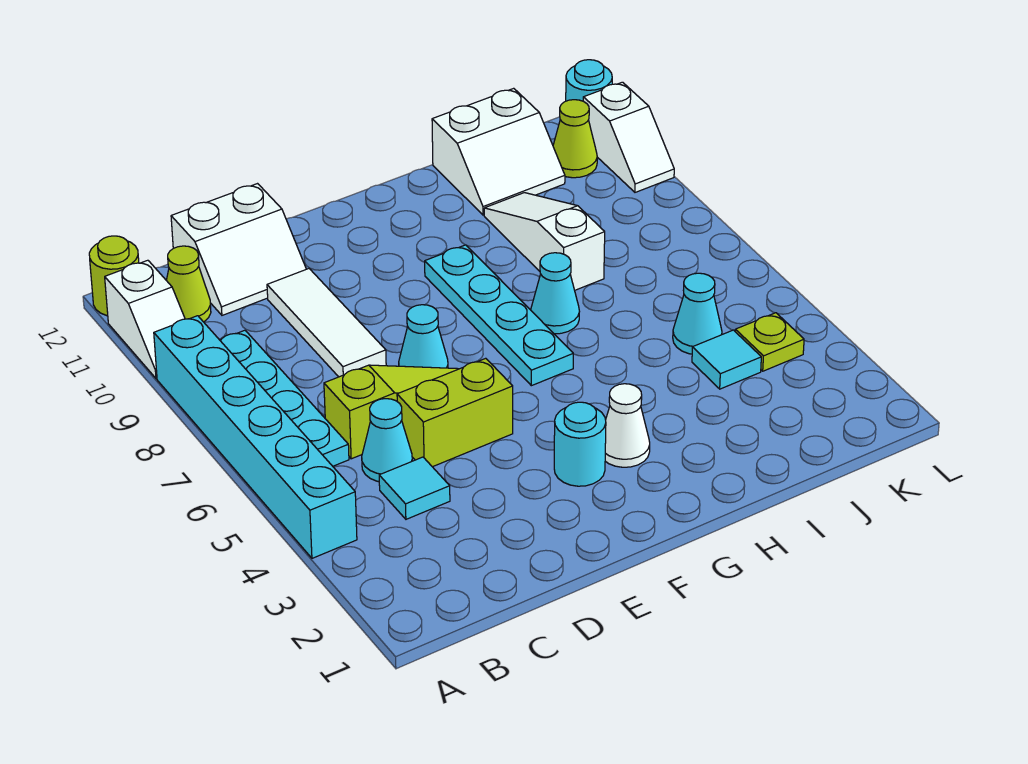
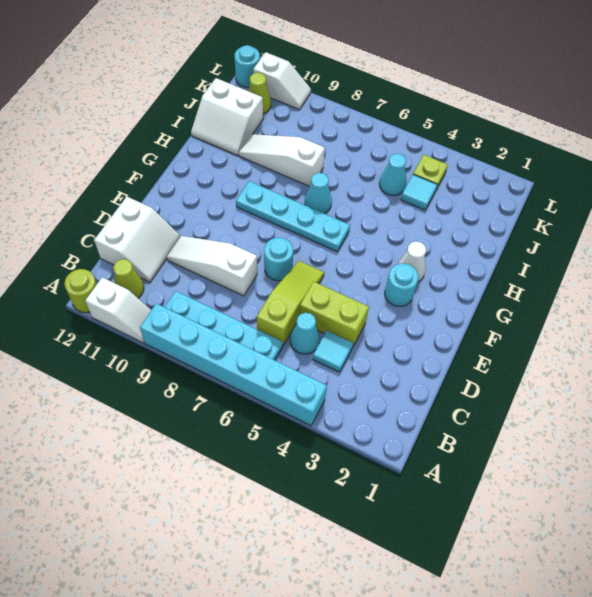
lime 1x2 brick [397,358,513,467] -> lime 1x2 brick turned to [299,282,369,346]
white 1x3 tile [267,269,386,377] -> white 1x3 slope [167,236,257,296]
cyan 1x1 cone [399,305,448,368] -> cyan 1x1 round brick [264,238,293,281]
white 2x2 slope [432,88,565,215] -> white 2x2 slope turned to [191,78,263,155]

